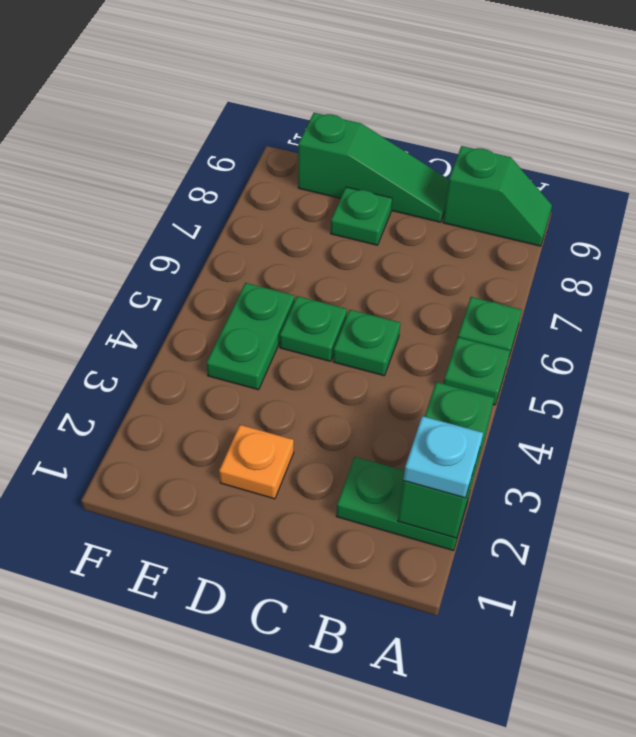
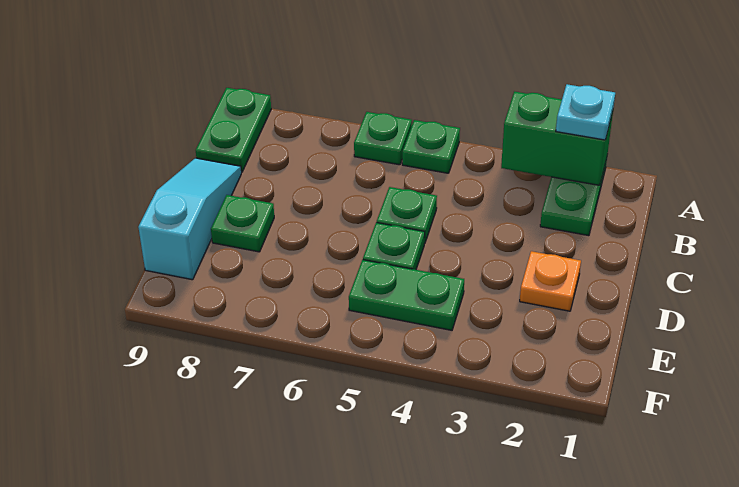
green 1x2 slope [443,146,552,246] -> green 1x2 plate [196,88,271,172]
green 1x3 slope [298,113,449,222] -> cyan 1x3 slope [138,158,241,280]

